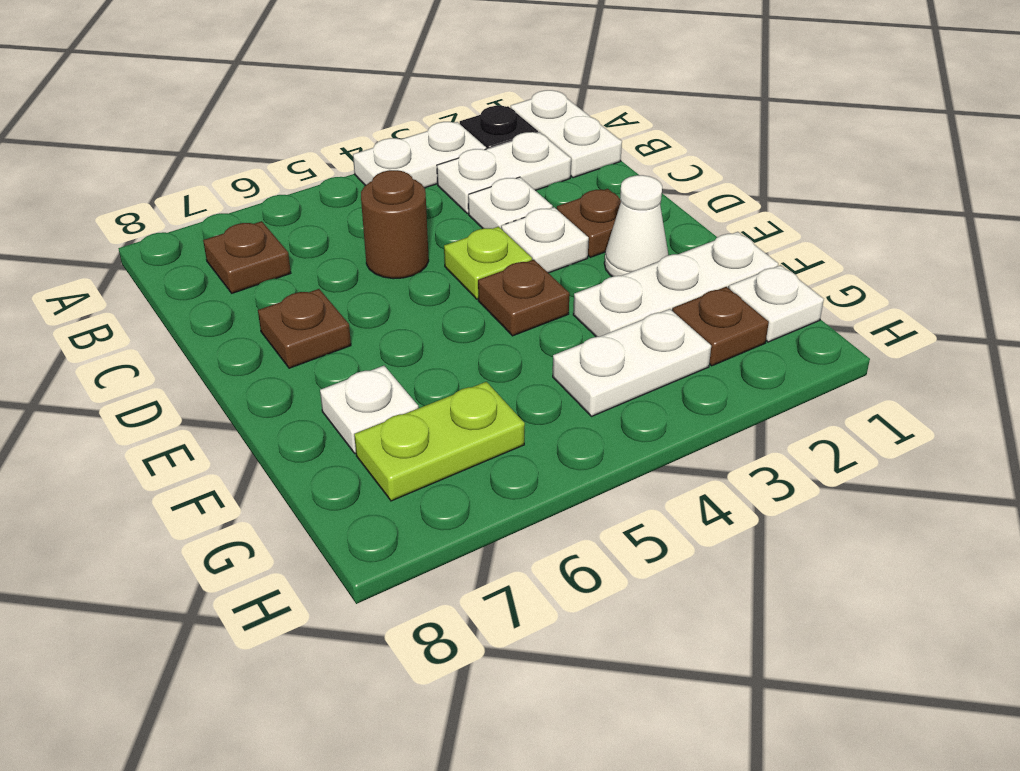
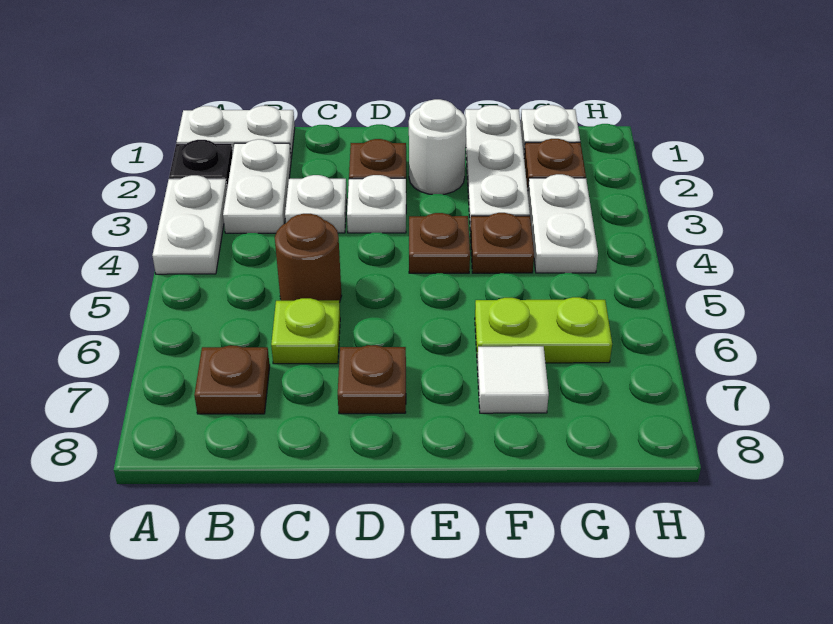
lime 1x1 plate [444,227,532,299] -> lime 1x1 plate moved to [271,298,340,364]
white 1x1 cone [604,175,668,277] -> white 1x1 round brick [409,99,466,194]
none -> brown 1x1 plate [470,213,534,273]
white 1x1 plate [320,366,418,453] -> white 1x1 tile [477,346,549,413]
lime 1x2 plate [354,382,525,501] -> lime 1x2 plate turned to [475,297,612,363]

